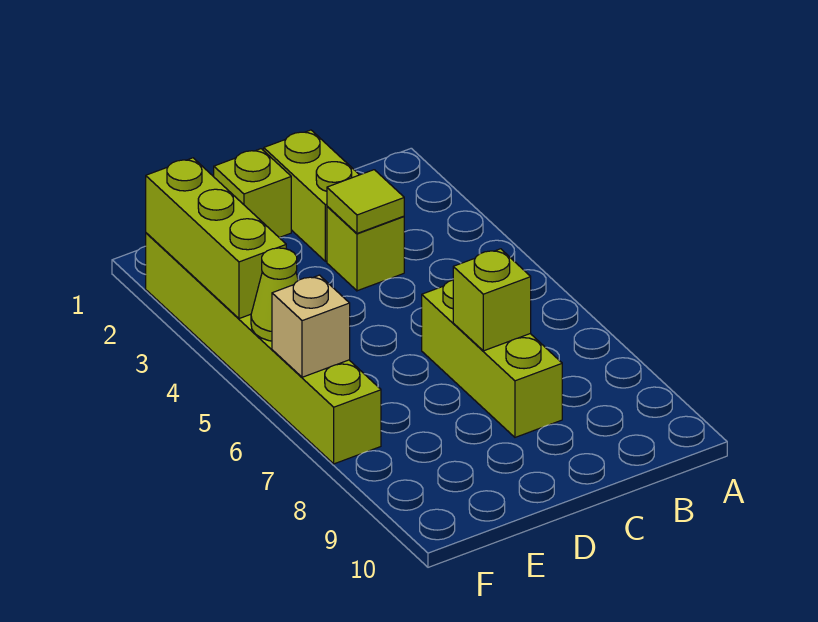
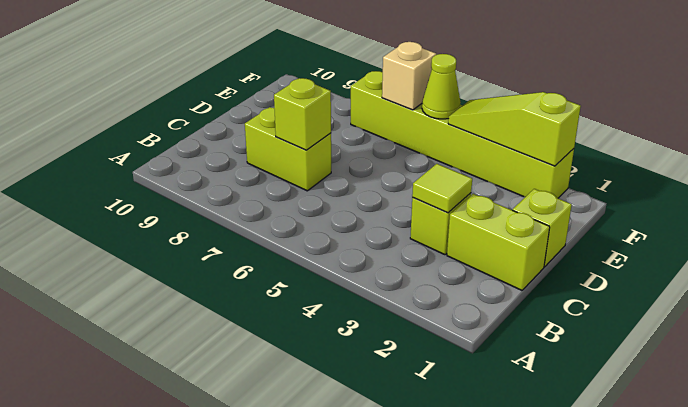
lime 1x3 brick [422,280,562,437] -> lime 1x2 brick [245,107,331,191]
lime 1x3 brick [146,158,286,319] -> lime 1x3 slope [448,92,581,166]

